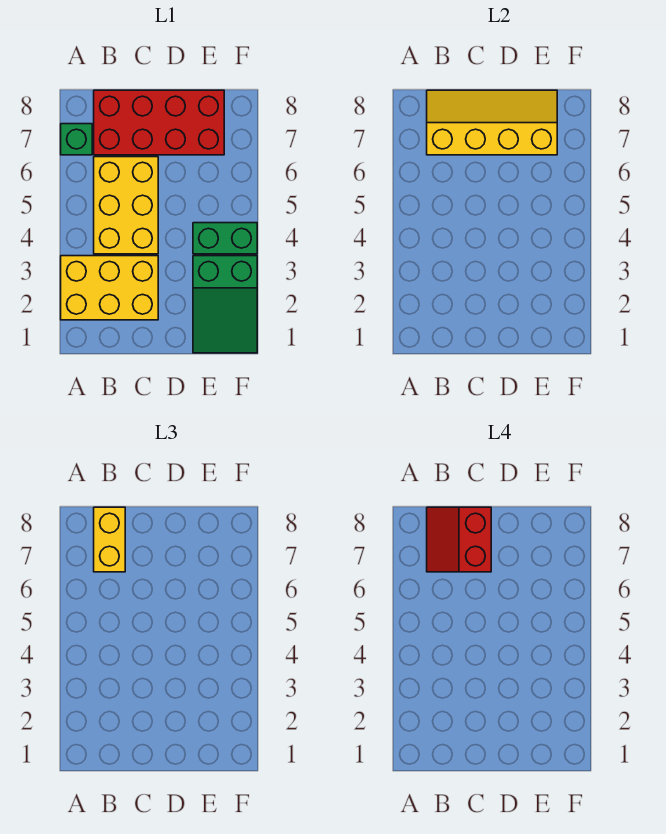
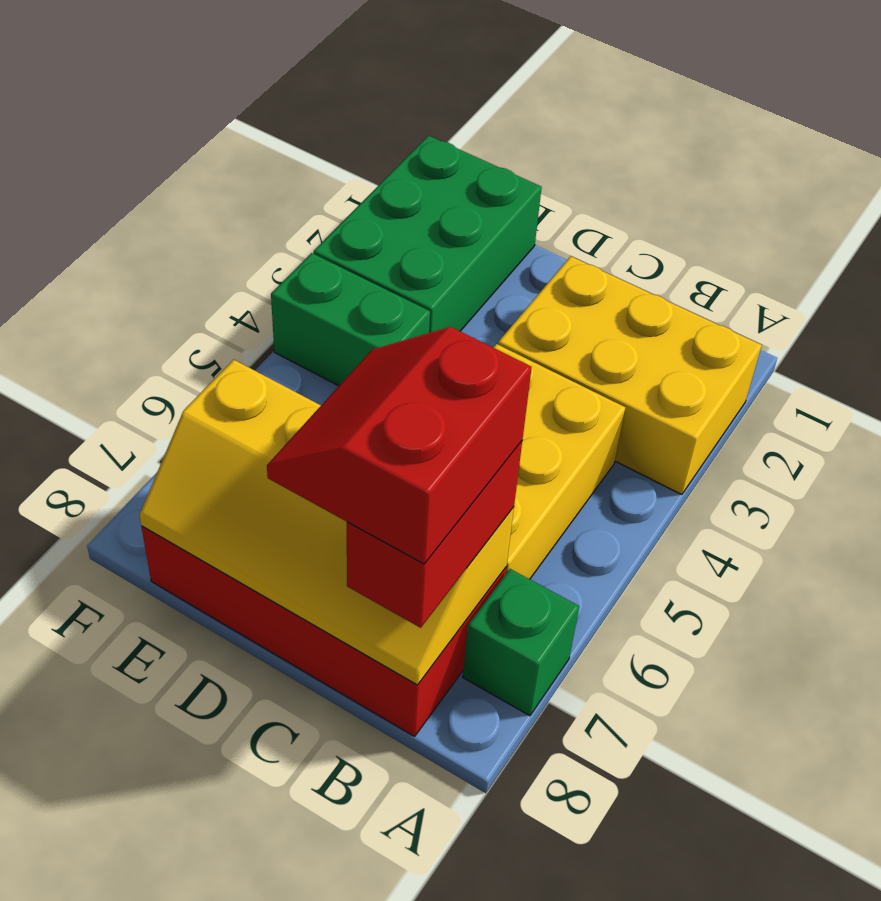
yellow 1x2 brick [94,507,125,572] -> red 1x2 brick [347,441,522,628]
red 2x2 slope [427,507,491,572] -> red 2x2 slope turned to [267,327,532,564]
green 2x3 slope [193,256,257,353] -> green 2x3 brick [314,136,542,333]

